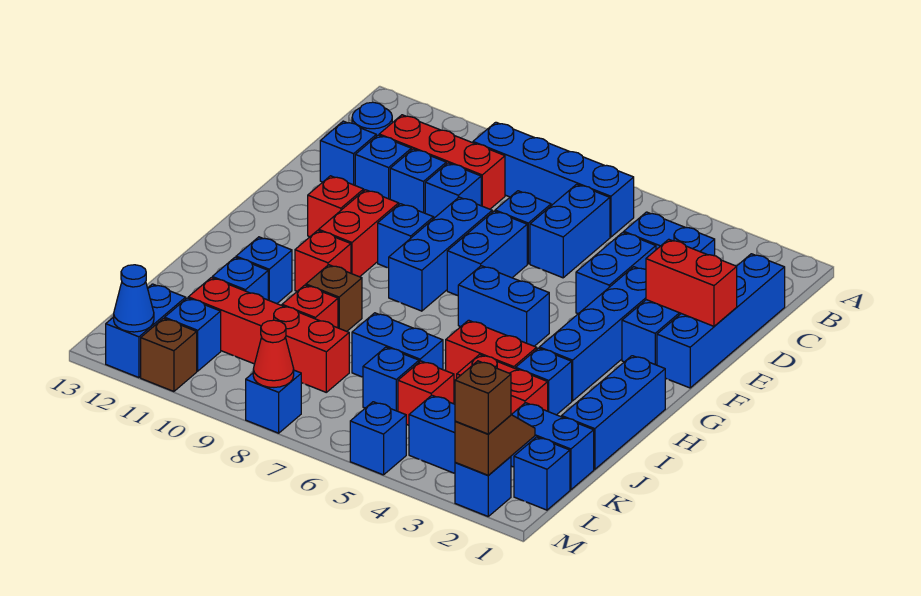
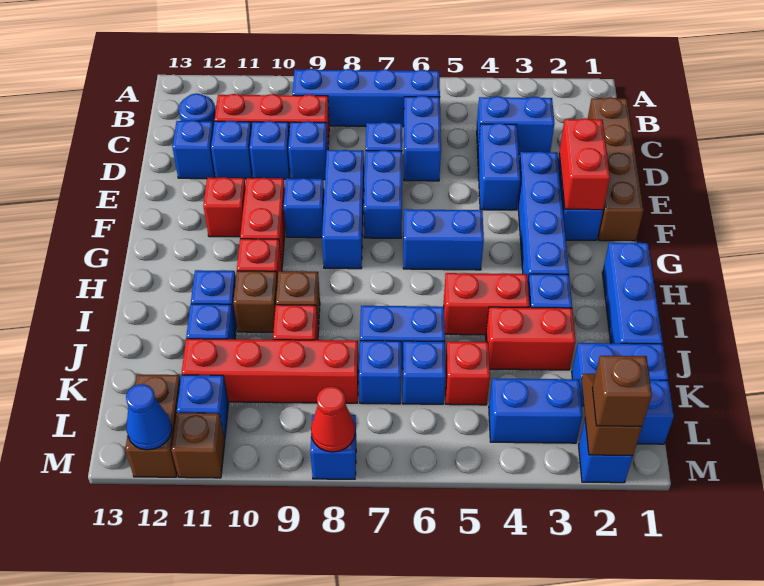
blue 1x4 brick [657,254,785,388] -> brown 1x4 brick [588,97,643,241]
red 1x2 brick [646,239,737,326] -> red 1x2 brick turned to [559,118,610,210]
none -> brown 1x1 brick [233,271,278,332]
blue 1x2 brick [106,284,186,378] -> brown 1x2 brick [125,374,181,477]
blue 1x1 brick [350,402,406,475] -> blue 1x1 brick moved to [359,341,401,404]

